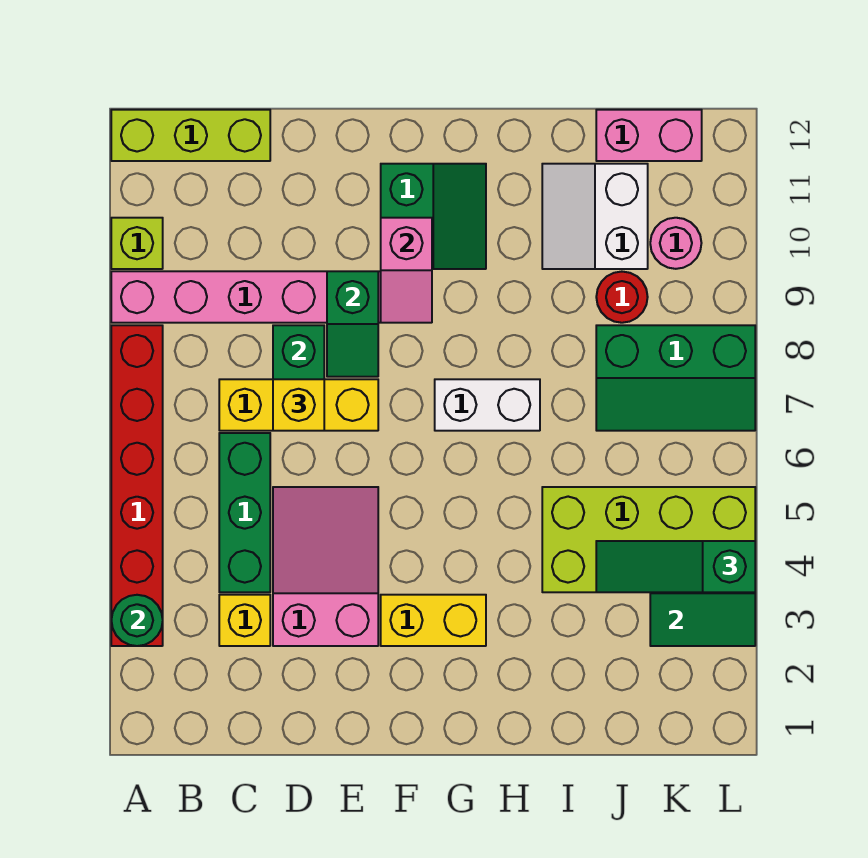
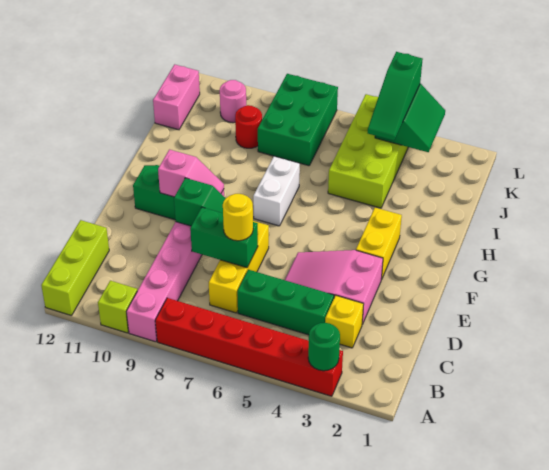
yellow 1x1 brick [273,379,324,431] -> yellow 1x1 round brick [223,194,253,241]
white 2x2 slope [542,164,648,269] -> none
green 2x3 slope [596,325,755,431] -> green 2x3 brick [258,74,338,166]

